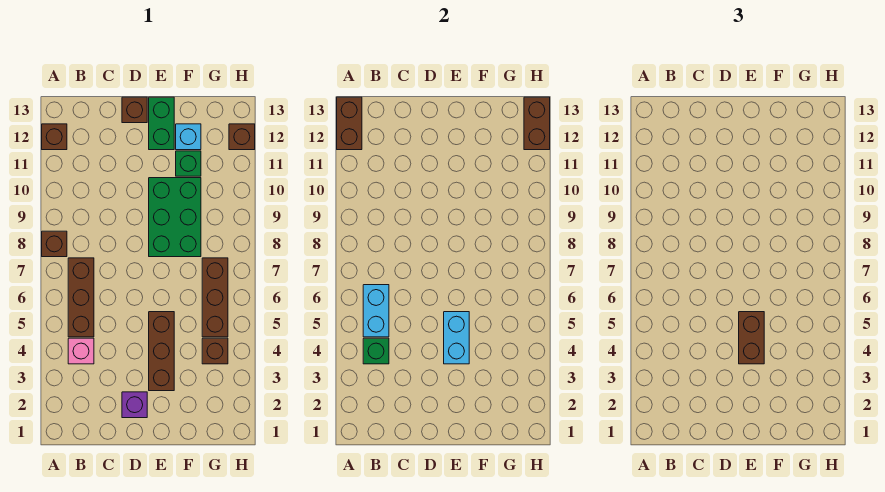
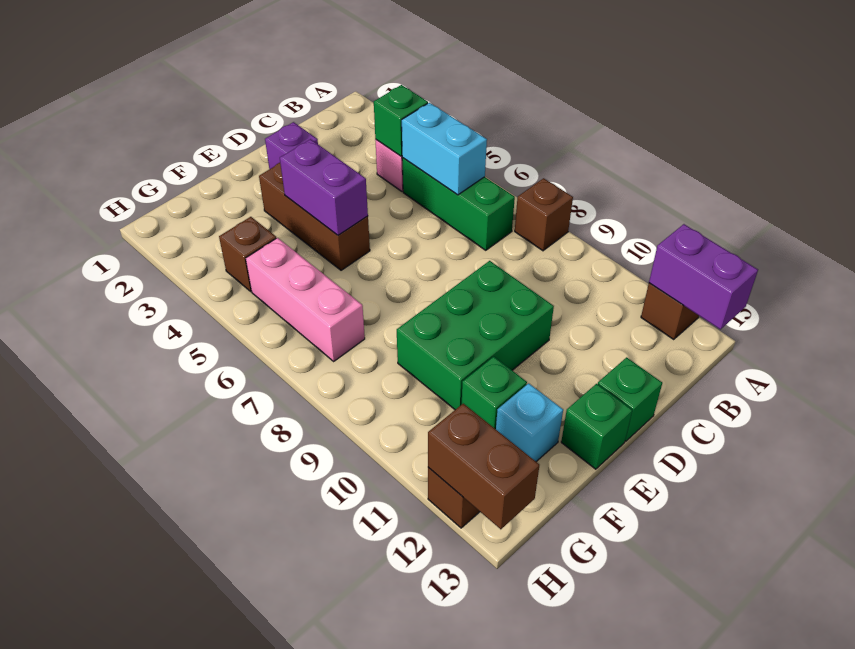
brown 1x2 brick [337,97,362,150] -> purple 1x2 brick [649,224,758,330]
brown 1x3 brick [68,258,94,337] -> green 1x3 brick [402,158,515,250]
brown 1x1 brick [122,97,147,123] -> green 1x1 brick [598,357,662,441]
cyan 1x2 brick [444,312,469,364] -> purple 1x2 brick [280,139,368,235]
brown 1x2 brick [739,312,764,364] -> none
green 2x3 brick [149,178,201,257] -> green 2x3 brick turned to [397,261,554,410]
green 1x2 brick [149,97,174,150] -> green 1x1 brick [561,384,632,469]
brown 1x3 brick [202,258,228,337] -> pink 1x3 brick [246,238,365,361]

